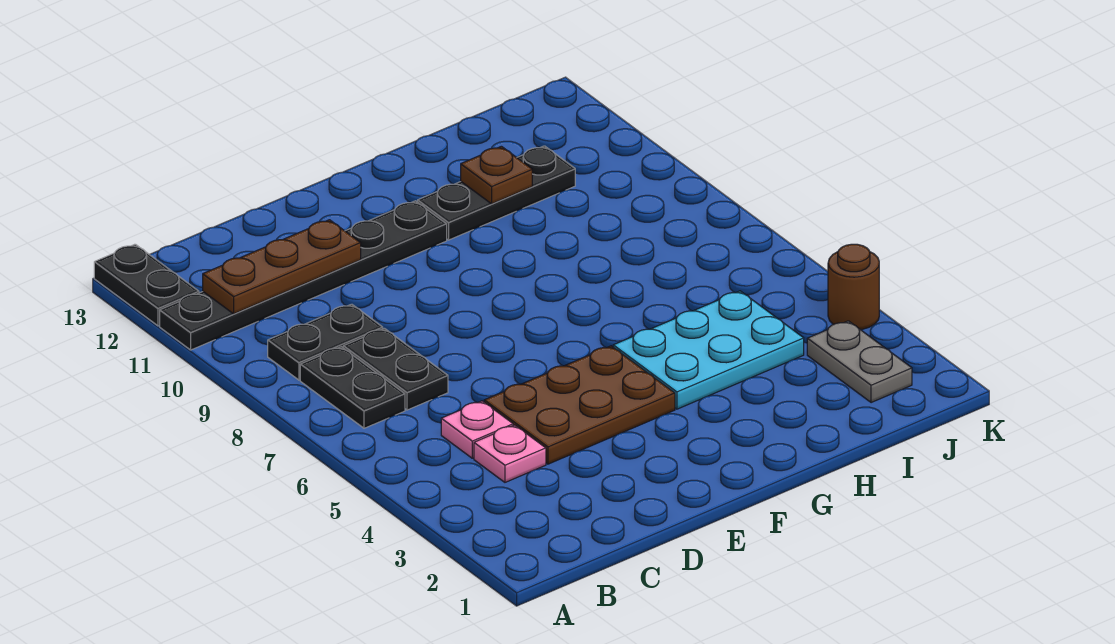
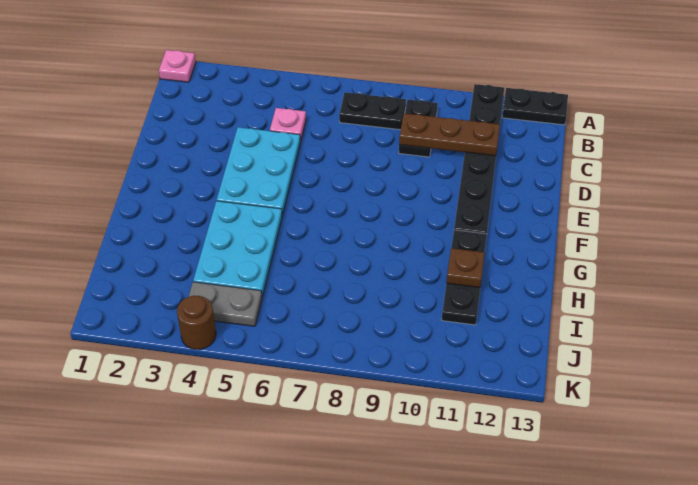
brown 1x3 plate [203,220,361,314] -> brown 1x3 plate turned to [399,113,500,156]
pink 1x1 plate [474,425,546,482] -> pink 1x1 plate moved to [159,50,196,82]
black 1x2 plate [343,328,448,410] -> none
brown 2x3 plate [484,346,675,464] -> cyan 2x3 plate [217,127,300,216]
grey 1x2 plate [807,321,912,403] -> grey 1x2 plate moved to [189,282,262,326]

